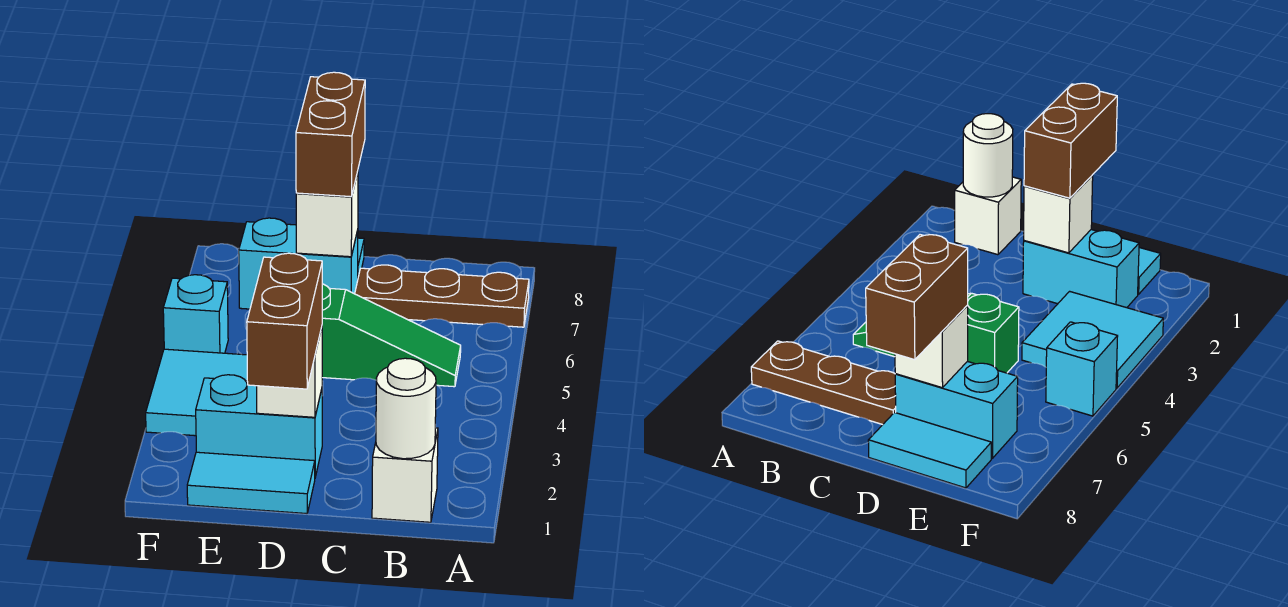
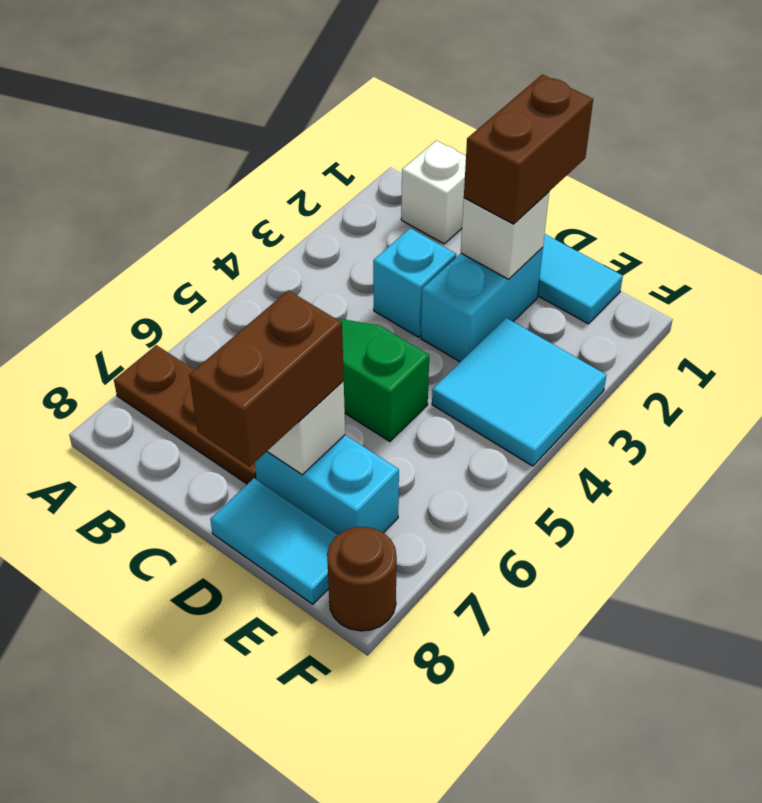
white 1x1 round brick [376,358,436,459] -> none
cyan 1x2 brick [196,375,322,477] -> cyan 1x2 brick turned to [421,247,543,362]
cyan 1x1 brick [163,275,228,353] -> cyan 1x1 brick moved to [373,228,456,337]
none -> brown 1x1 round brick [327,527,397,631]

